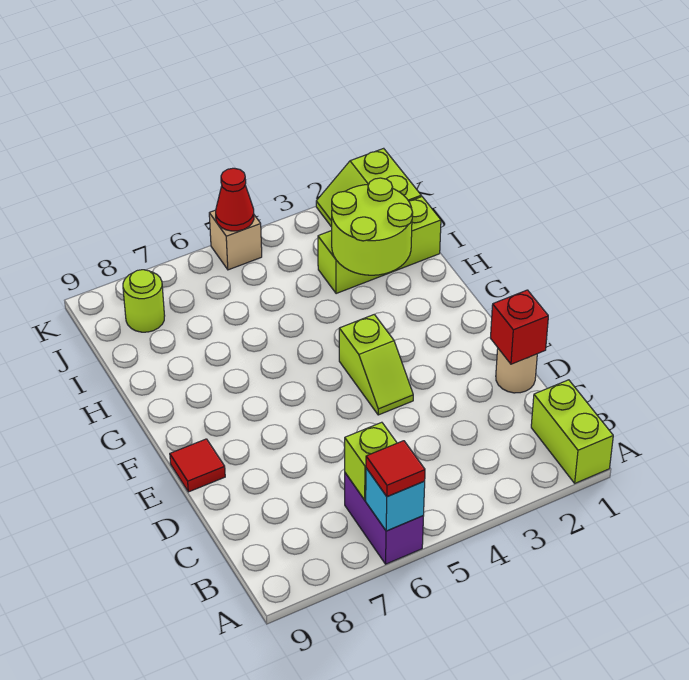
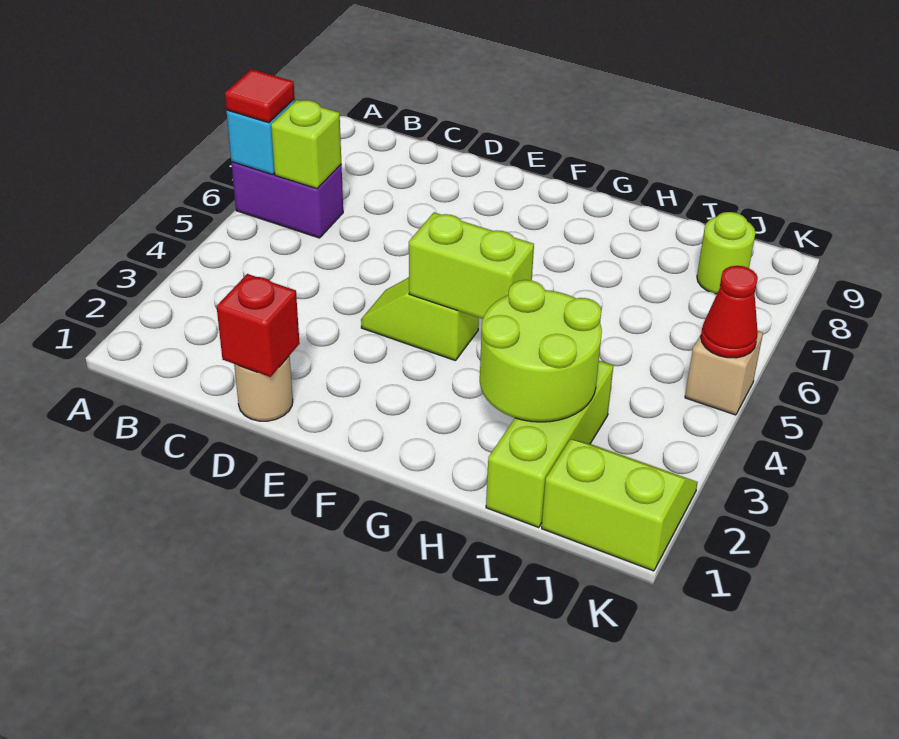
lime 1x2 brick [531,380,613,483] -> lime 1x2 brick moved to [409,212,534,319]
red 1x1 tile [170,439,225,492] -> none

